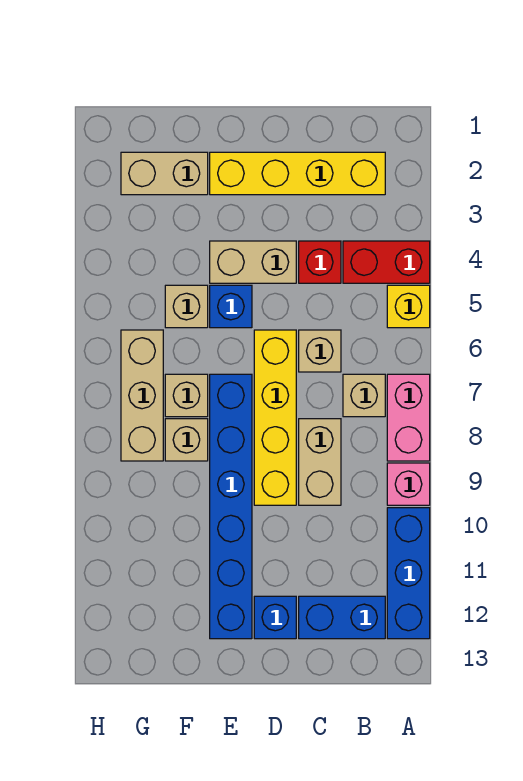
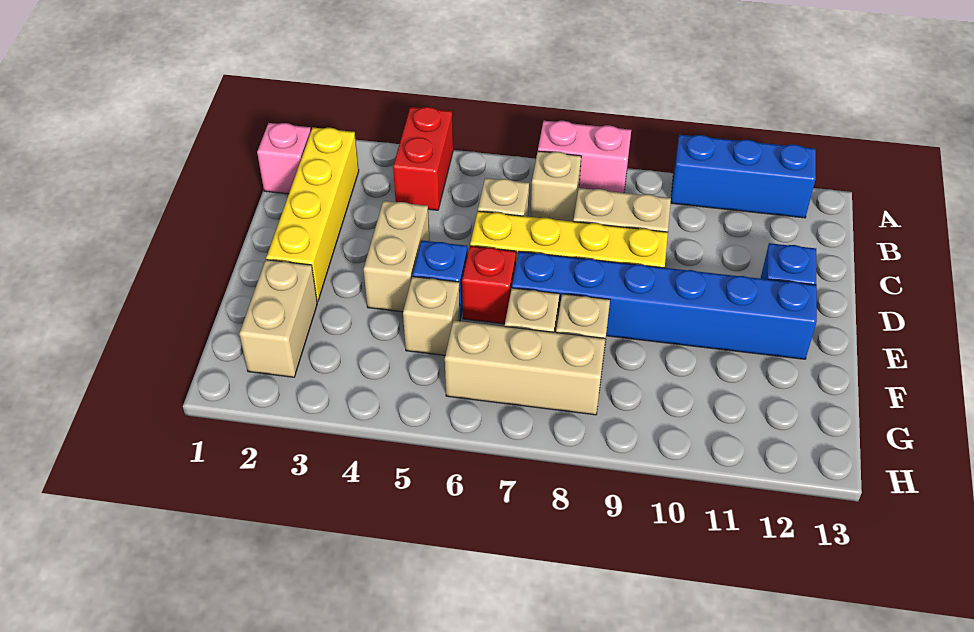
yellow 1x1 brick [387,285,430,328] -> none
pink 1x1 brick [387,463,430,505] -> pink 1x1 brick moved to [257,123,311,194]
blue 1x2 brick [299,596,385,639] -> none
red 1x1 brick [299,241,341,283] -> red 1x1 brick moved to [462,246,516,324]

